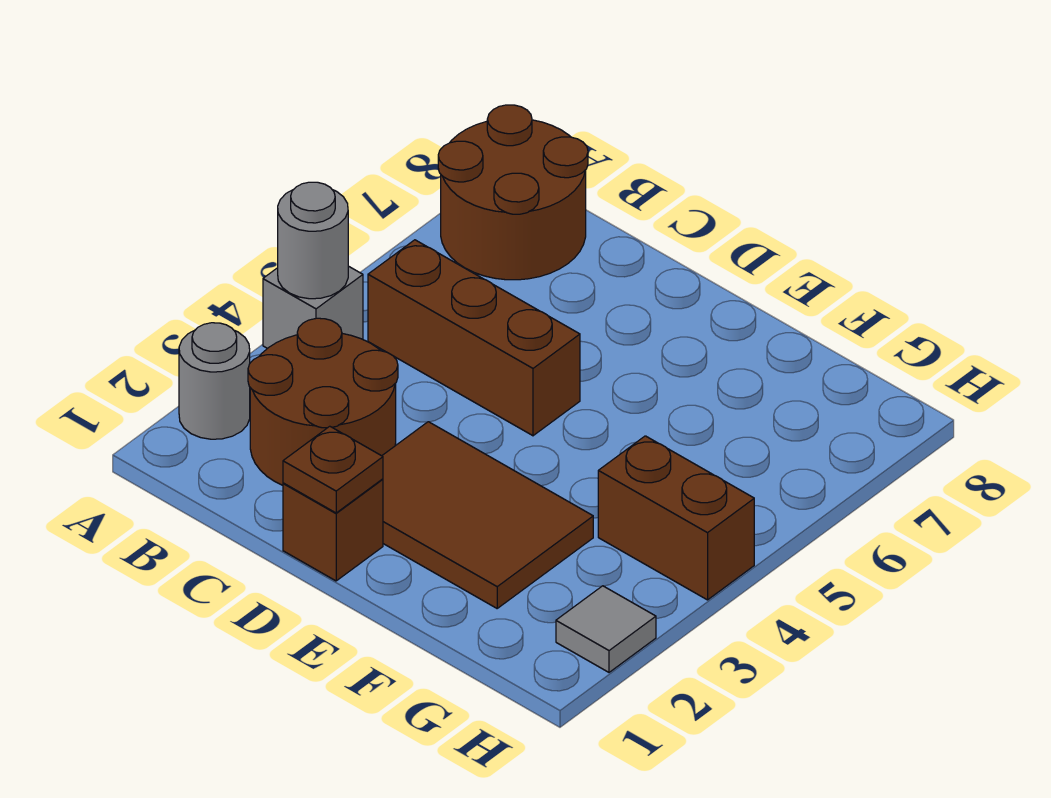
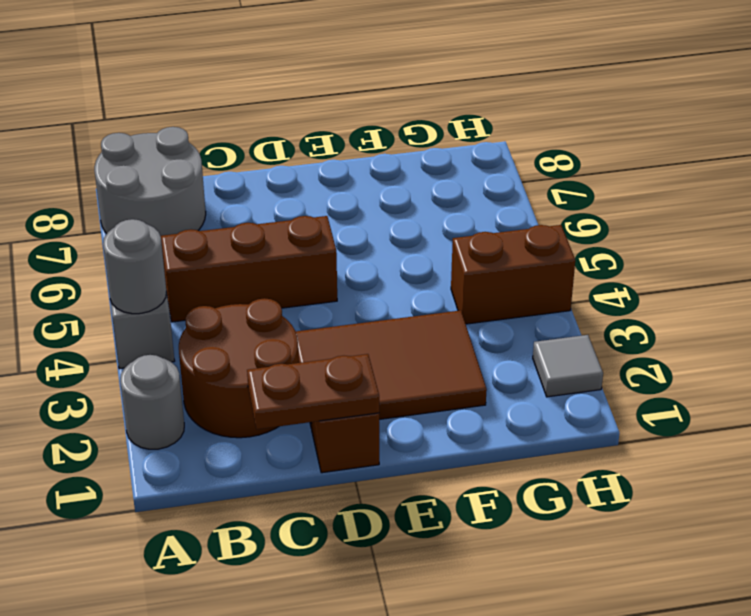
brown 2x2 round brick [438,105,588,280] -> grey 2x2 round brick [94,127,206,236]
brown 1x1 plate [283,426,383,513] -> brown 1x2 plate [247,354,379,429]

